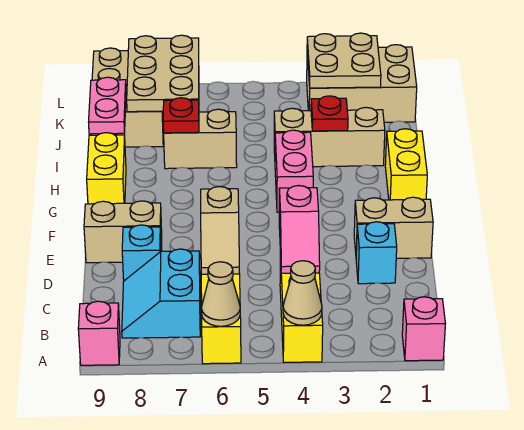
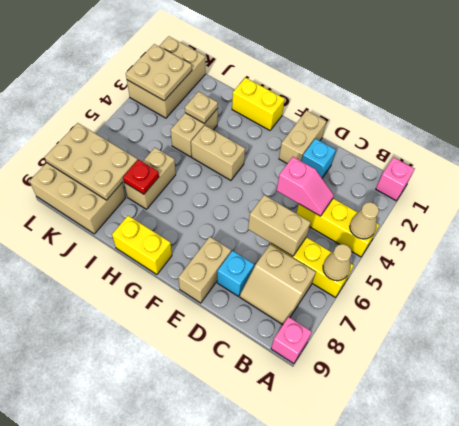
cyan 2x2 slope [122,249,200,338] -> tan 2x2 slope [240,244,316,325]
tan 1x2 slope [201,187,239,274] -> tan 1x2 brick [248,195,311,256]
pink 1x2 brick [275,130,313,212] -> tan 1x2 brick [191,125,245,180]
tan 1x3 brick [274,107,385,167] -> tan 1x2 brick [171,108,218,157]
red 1x1 plate [311,96,348,131] -> tan 1x1 plate [185,92,218,123]
pink 1x2 plate [89,77,126,134] -> none

